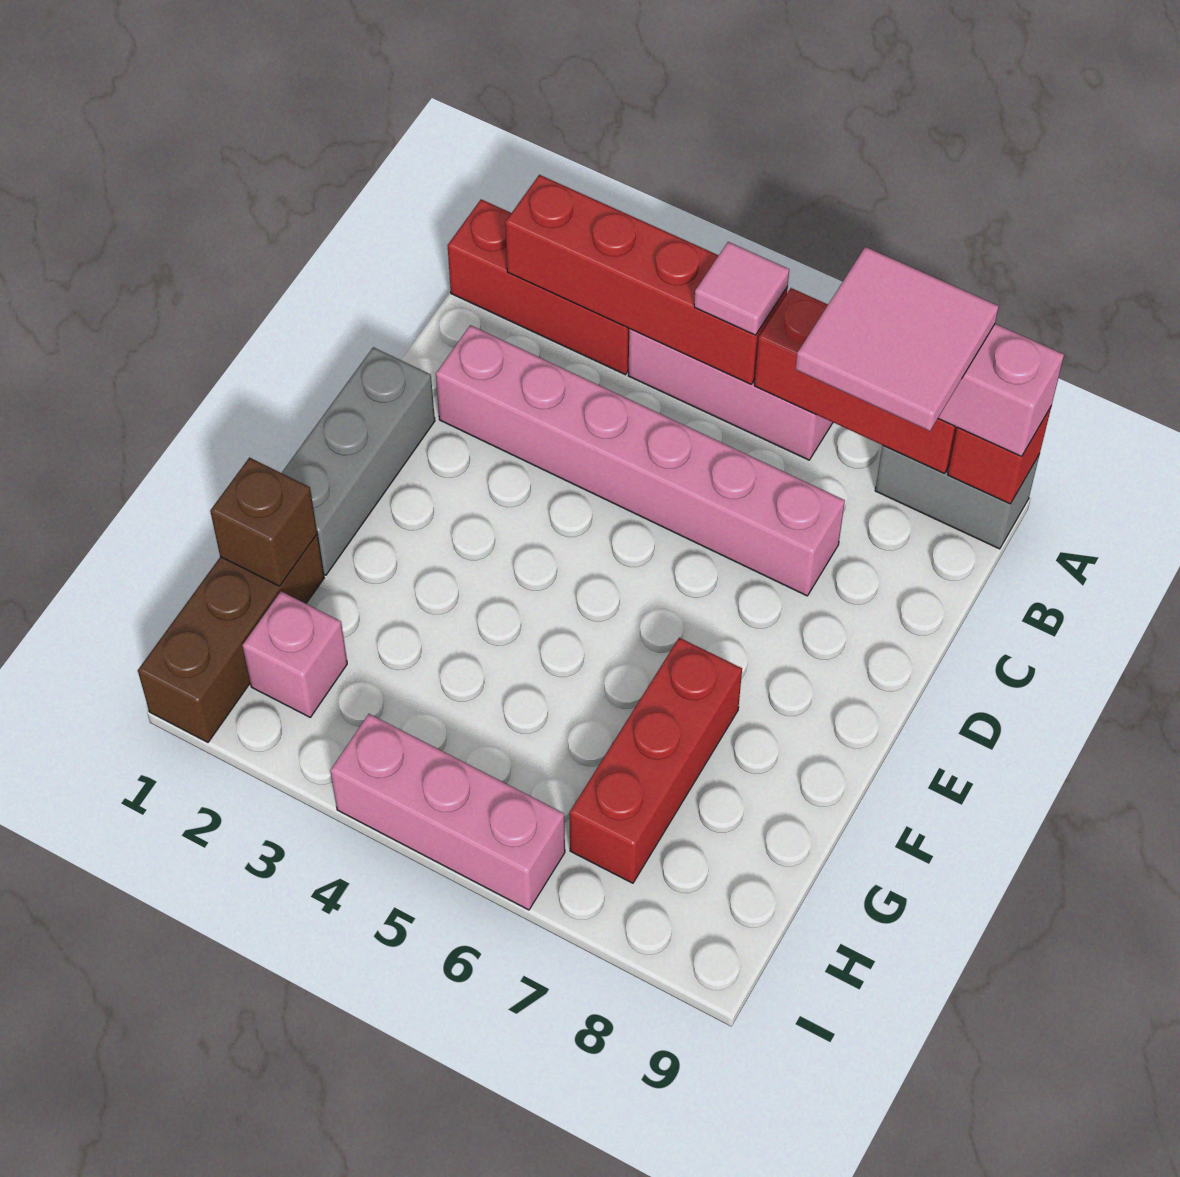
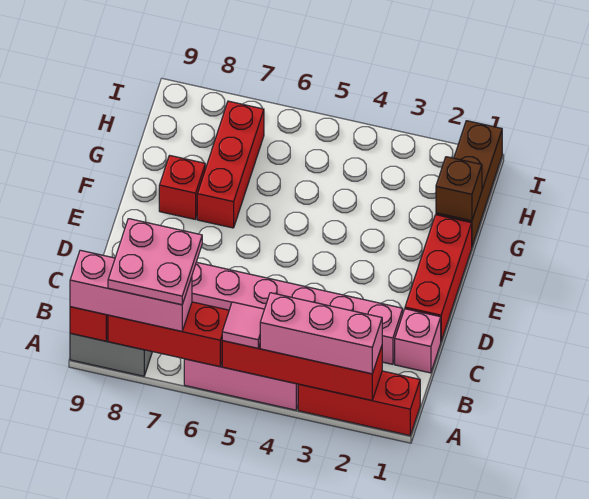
pink 2x2 tile [796,247,999,431] -> pink 2x2 plate [108,219,202,305]
grey 1x3 brick [282,347,435,575] -> red 1x3 brick [405,215,472,341]
none -> red 1x1 brick [159,155,205,220]
pink 1x1 brick [242,591,347,717] -> pink 1x1 brick moved to [395,309,441,373]
pink 1x3 brick [330,714,565,910] -> pink 1x3 brick moved to [260,293,382,374]

